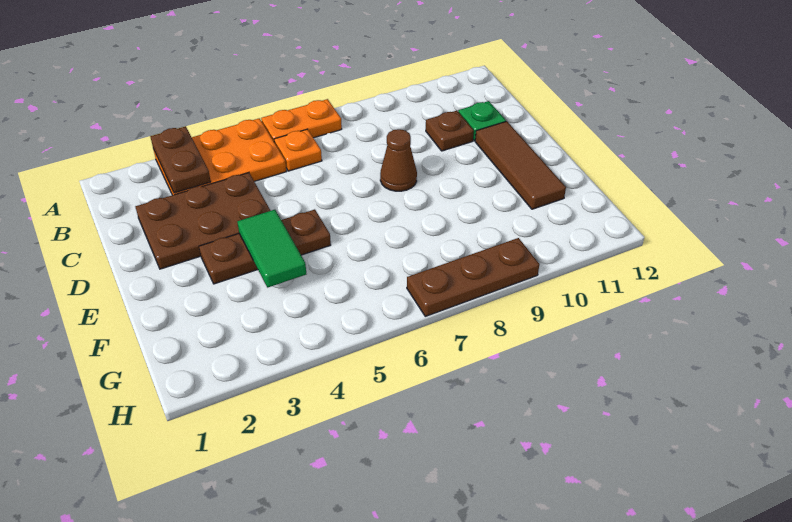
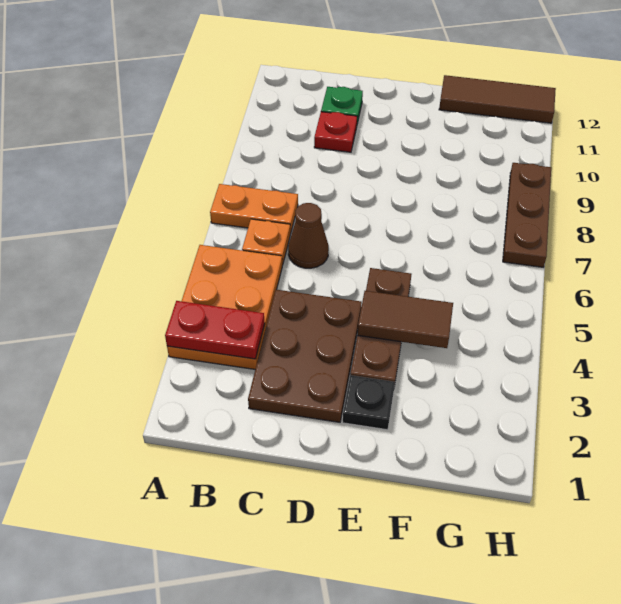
brown 1x2 plate [150,126,211,193] -> red 1x2 plate [165,301,265,359]
orange 1x2 plate [261,99,342,143] -> orange 1x2 plate turned to [210,184,298,233]
brown 1x1 plate [426,111,474,151] -> red 1x1 plate [314,112,357,152]
brown 1x1 cone [380,129,417,191] -> brown 1x1 cone moved to [288,203,329,268]
brown 1x3 tile [475,121,566,209] -> brown 1x3 tile moved to [439,75,556,123]
none -> black 1x1 plate [343,375,395,430]
green 1x2 tile [237,210,306,288] -> brown 1x2 tile [358,291,453,348]

